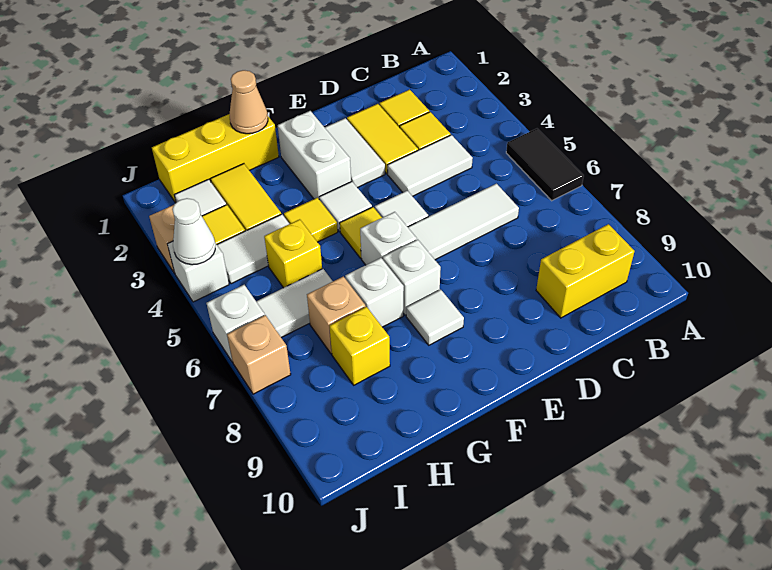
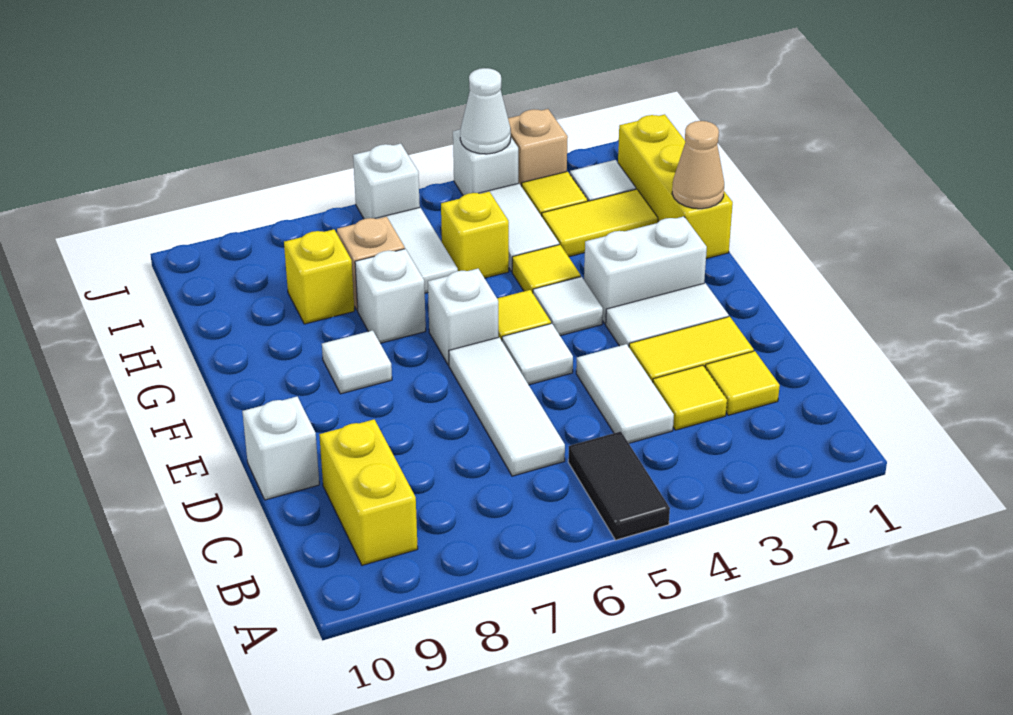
black 1x2 tile [506,129,584,201] -> black 1x2 tile turned to [568,431,670,540]
white 1x1 brick [383,240,441,315] -> white 1x1 brick moved to [242,397,319,500]
tan 1x1 brick [227,315,291,394] -> none

